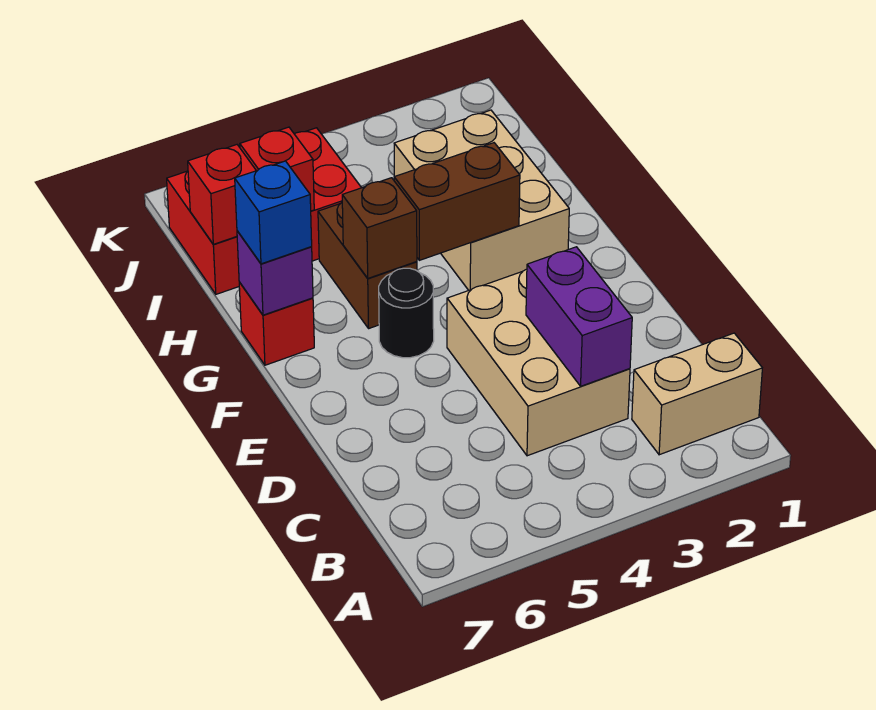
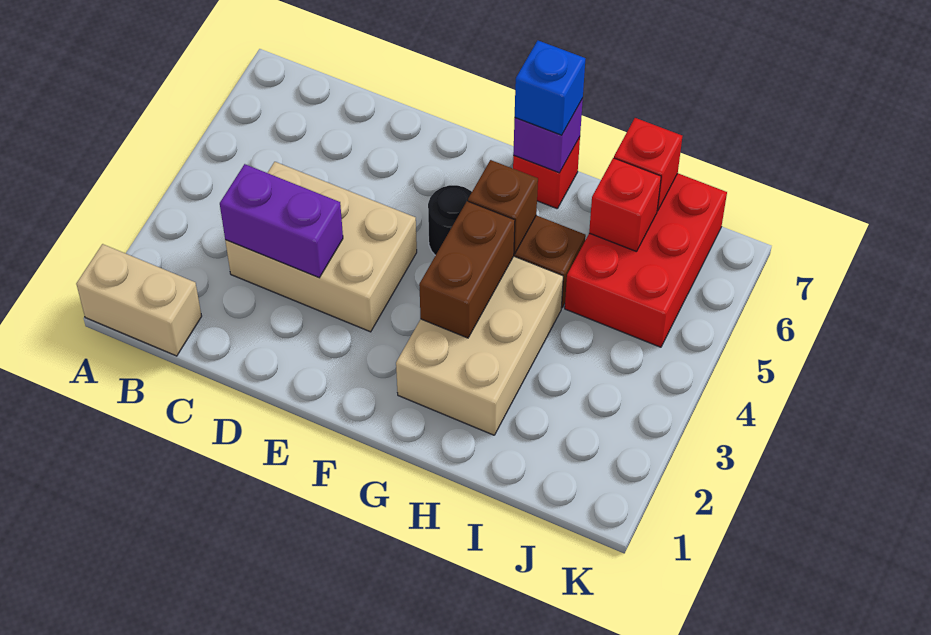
tan 1x2 brick [632,333,762,455] -> tan 1x2 brick turned to [76,244,202,356]
tan 2x3 brick [394,110,569,290] -> tan 2x3 brick turned to [396,256,563,435]

